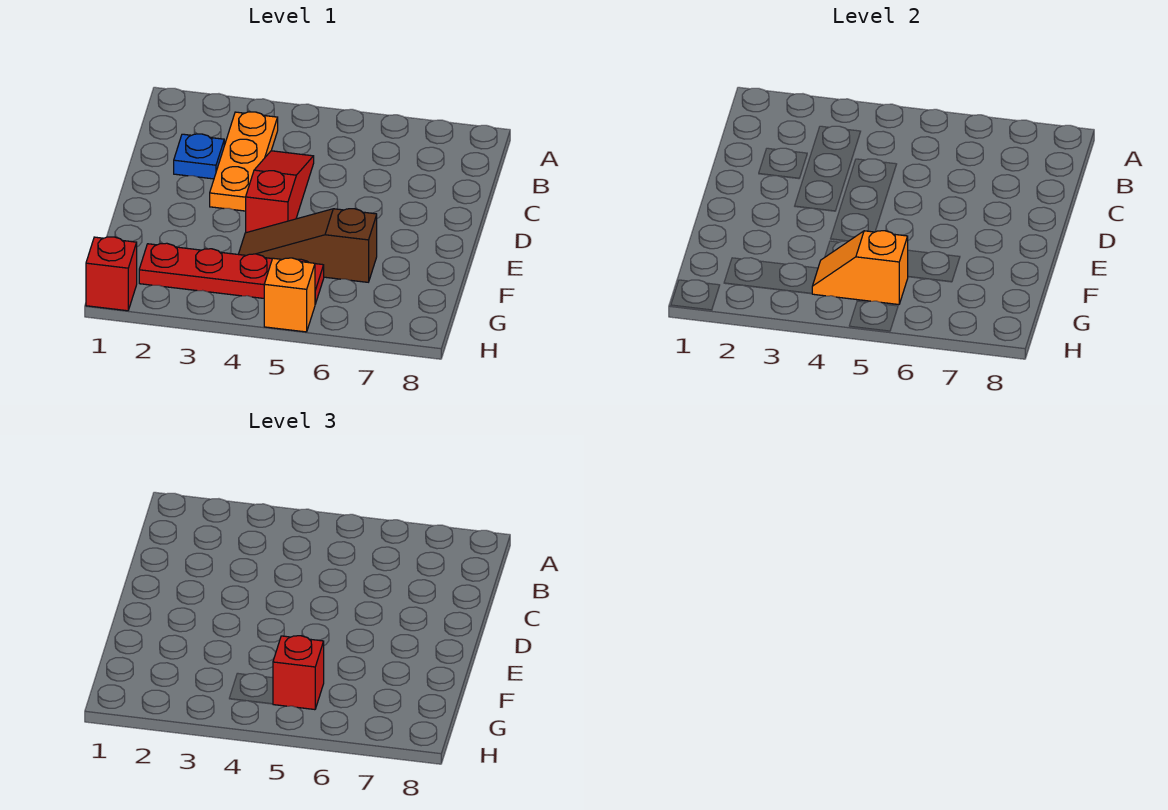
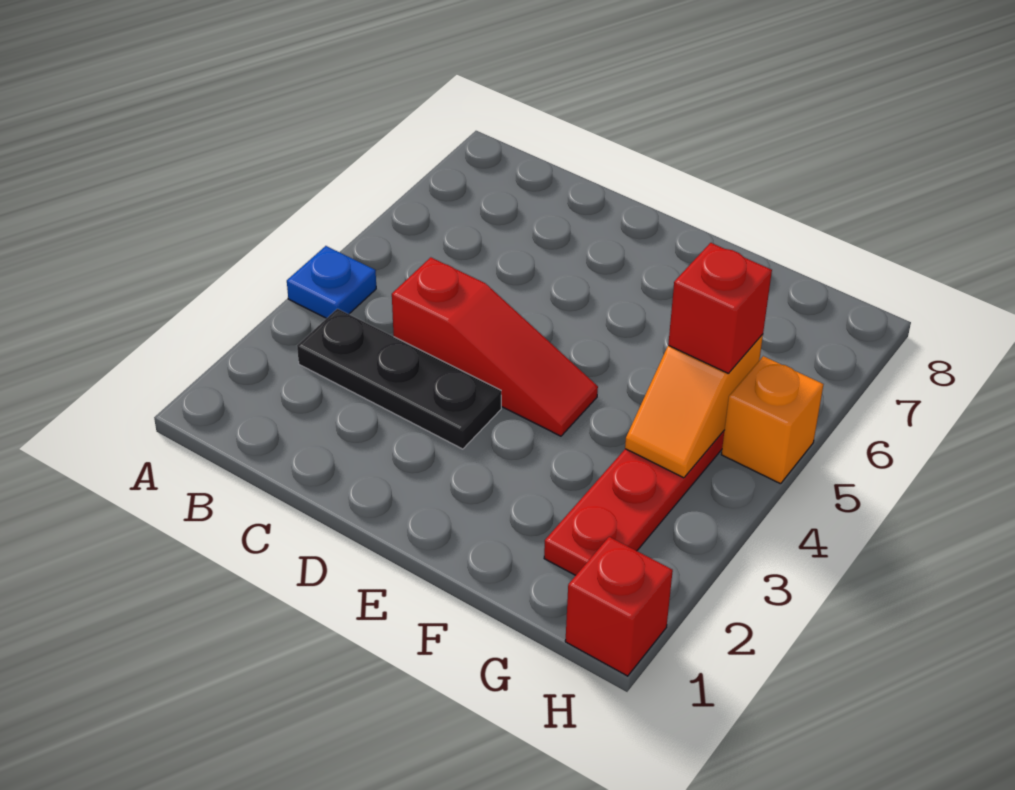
orange 1x3 plate [210,112,278,211] -> black 1x3 plate [297,309,501,449]
blue 1x1 plate [174,134,224,179] -> blue 1x1 plate moved to [287,246,376,318]
red 1x3 slope [246,151,314,233] -> red 1x3 slope turned to [392,257,598,436]
brown 1x3 slope [238,209,377,282] -> none

